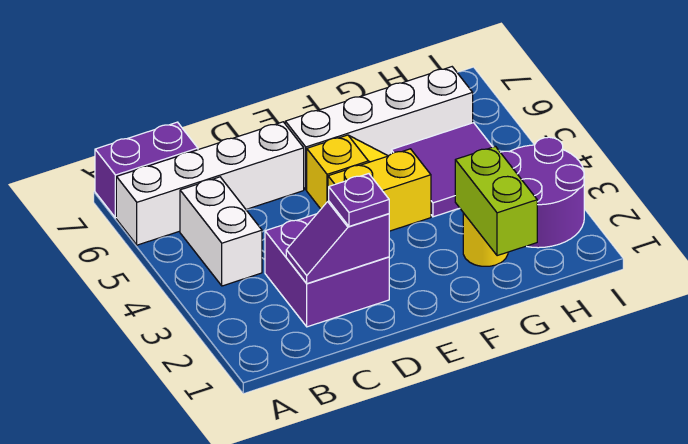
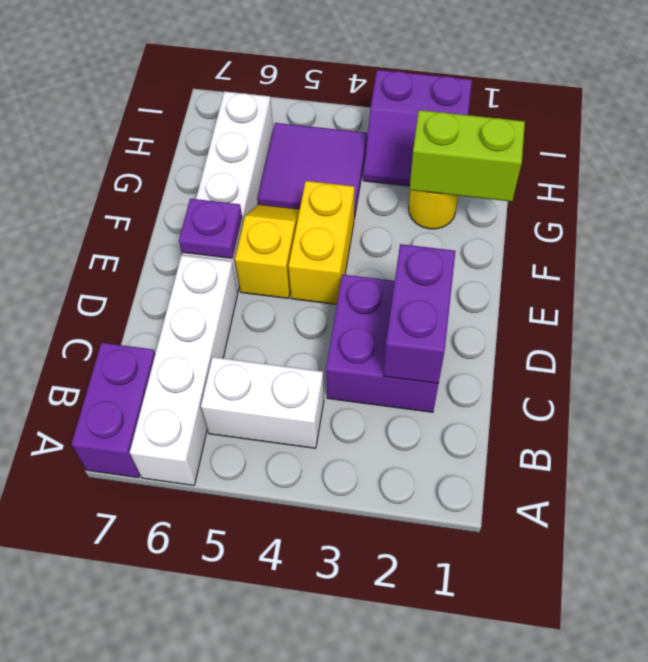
purple 1x2 slope [286,201,389,283] -> purple 1x2 brick [384,244,456,383]
purple 1x1 plate [329,174,389,226] -> purple 1x1 plate moved to [179,199,242,258]
purple 2x2 round brick [500,137,584,248] -> purple 2x2 slope [363,70,472,186]

